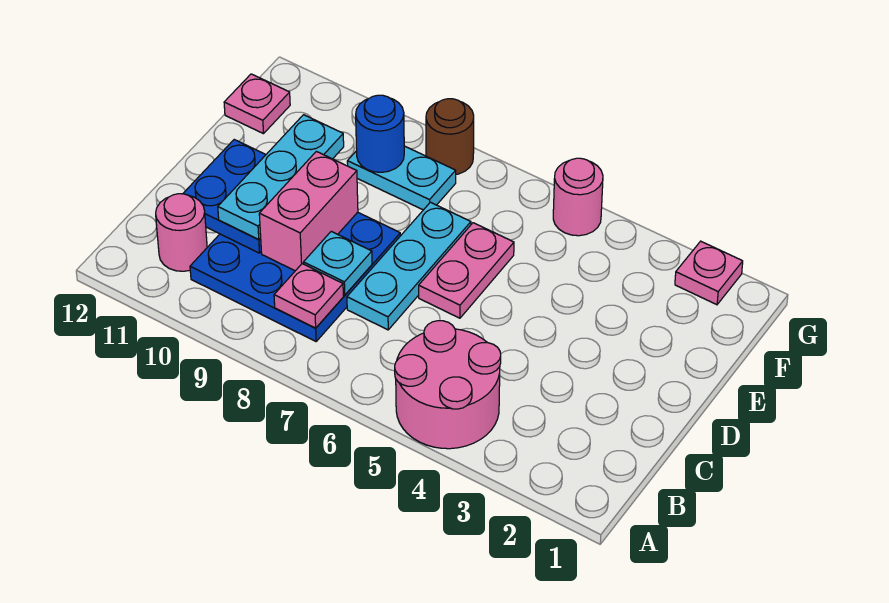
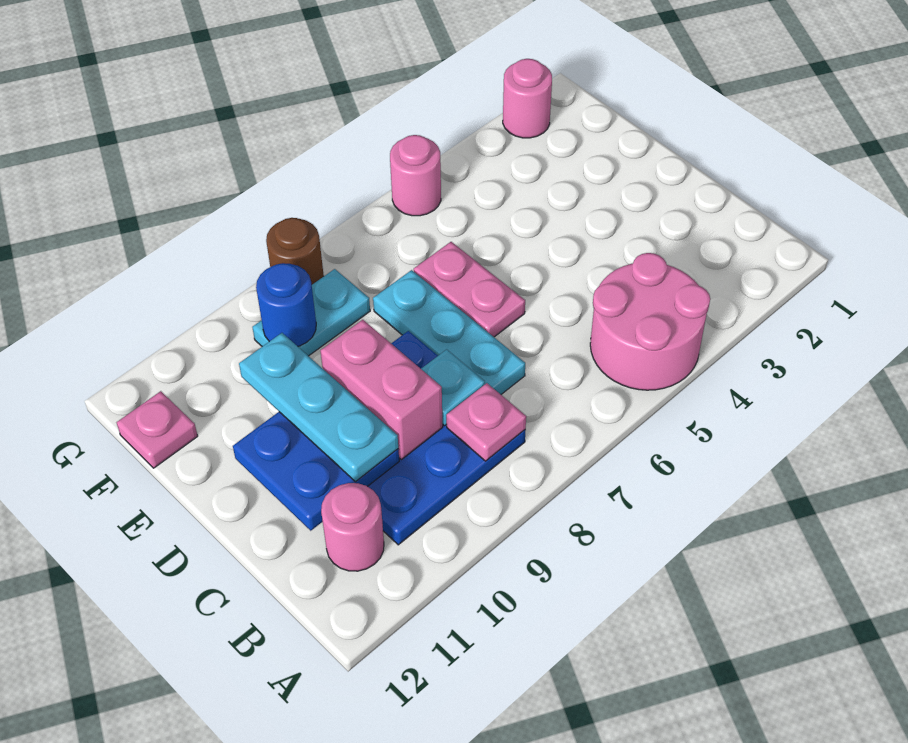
pink 1x1 plate [675,241,743,305] -> pink 1x1 round brick [503,59,552,138]

